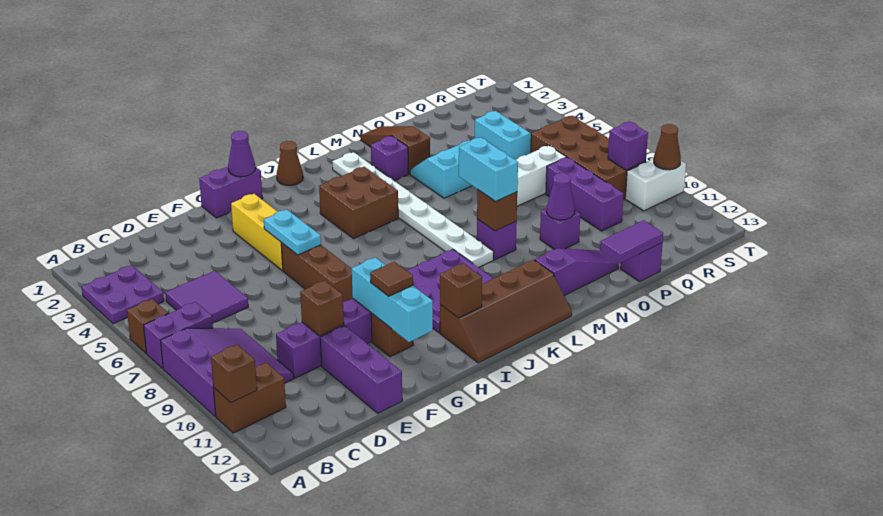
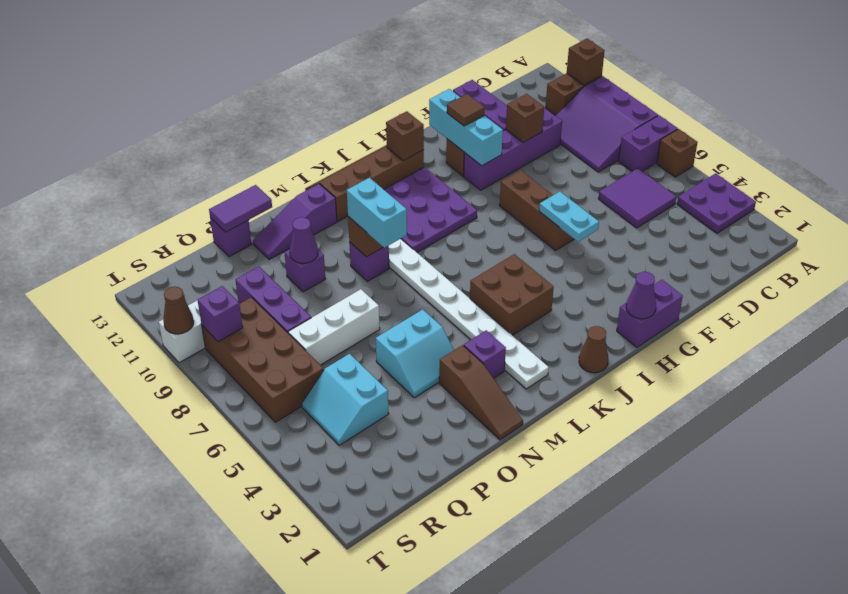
yellow 1x3 brick [231,194,283,270] -> none

